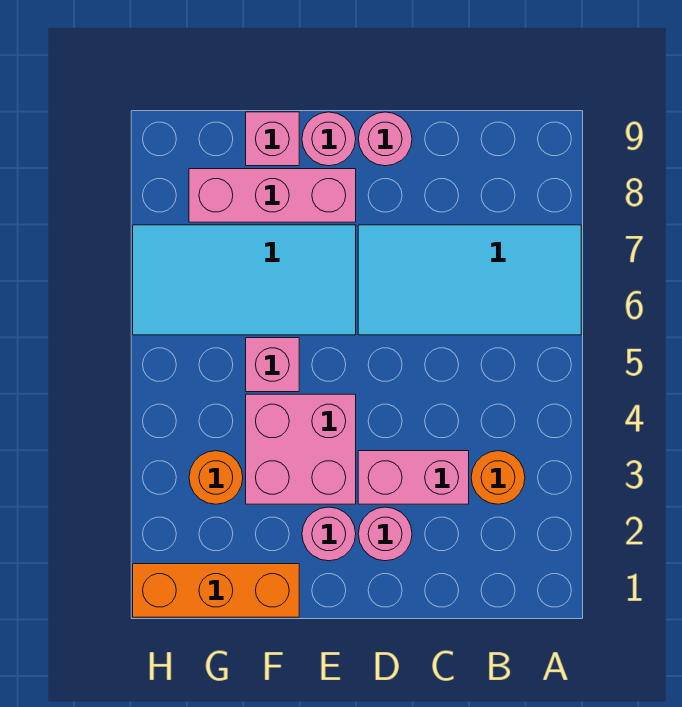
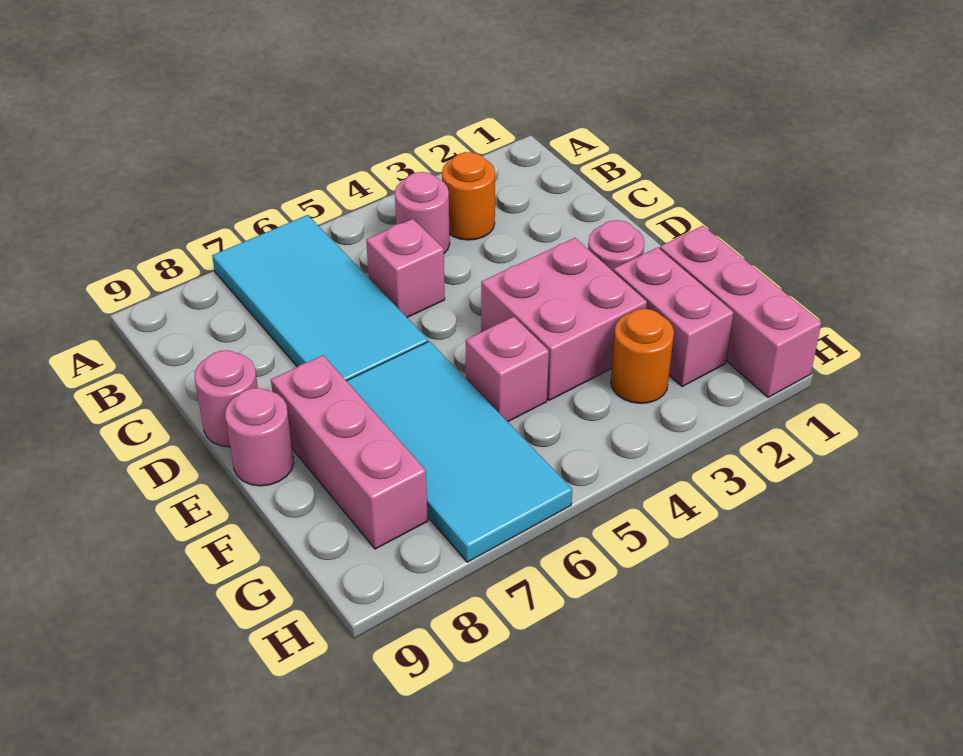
pink 1x2 brick [358,451,469,504] -> pink 1x2 brick moved to [613,247,734,387]
pink 1x1 round brick [358,507,412,561] -> pink 1x1 round brick moved to [395,172,450,253]
orange 1x3 brick [133,564,299,617] -> pink 1x3 brick [660,226,821,397]
pink 1x1 brick [246,112,299,166] -> pink 1x1 brick moved to [366,219,445,317]

